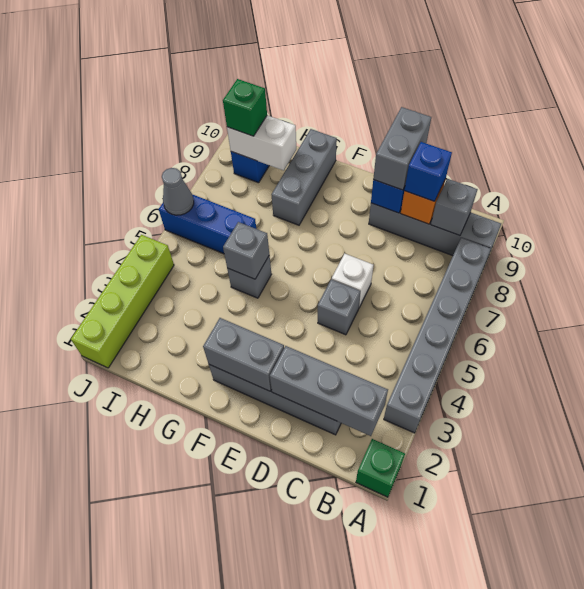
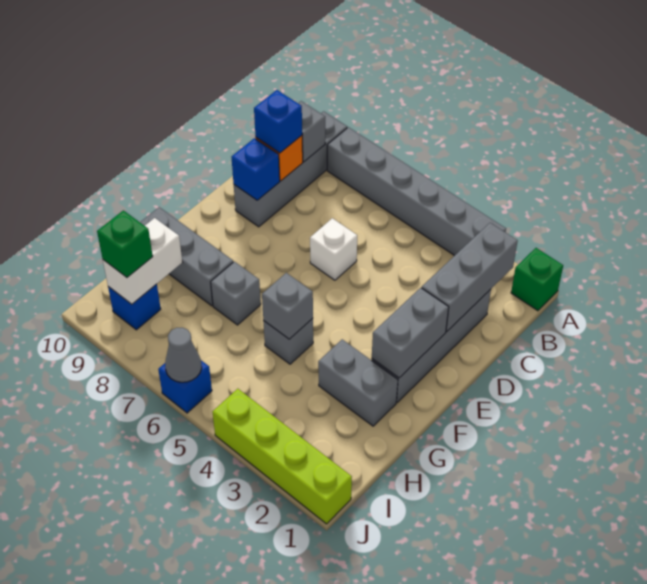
grey 1x1 brick [318,279,360,335] -> grey 1x1 brick moved to [211,262,261,325]
grey 1x2 brick [373,107,431,190] -> grey 1x2 brick moved to [318,339,398,426]
blue 1x3 brick [159,194,256,254] -> blue 1x1 brick [158,360,212,413]

